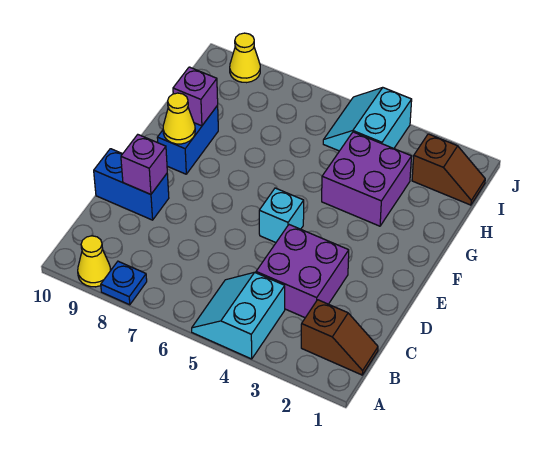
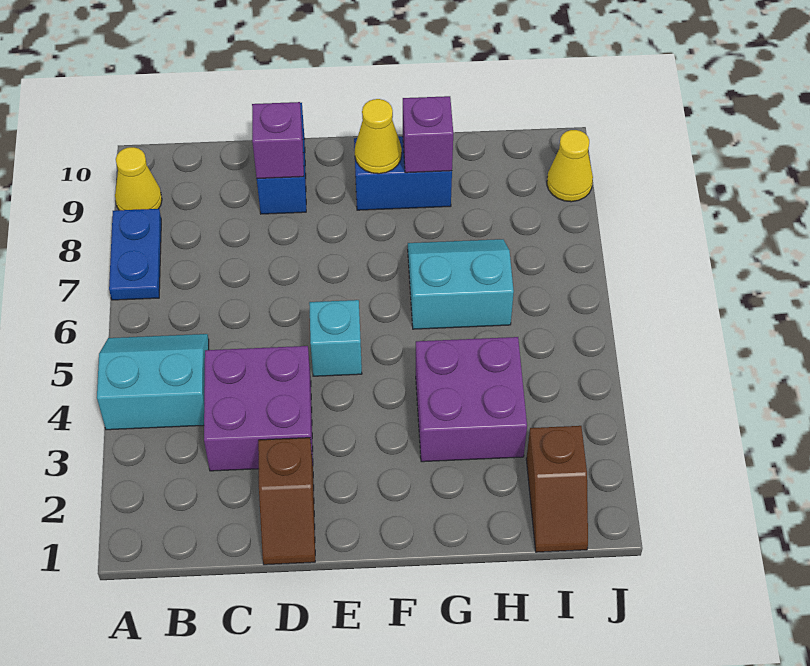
blue 1x1 plate [101,261,147,305] -> blue 1x2 plate [109,209,161,300]
brown 1x2 slope [301,300,378,375] -> brown 1x2 slope moved to [258,438,315,565]
cyan 2x2 slope [323,88,412,151] -> cyan 2x2 slope moved to [408,239,514,329]

